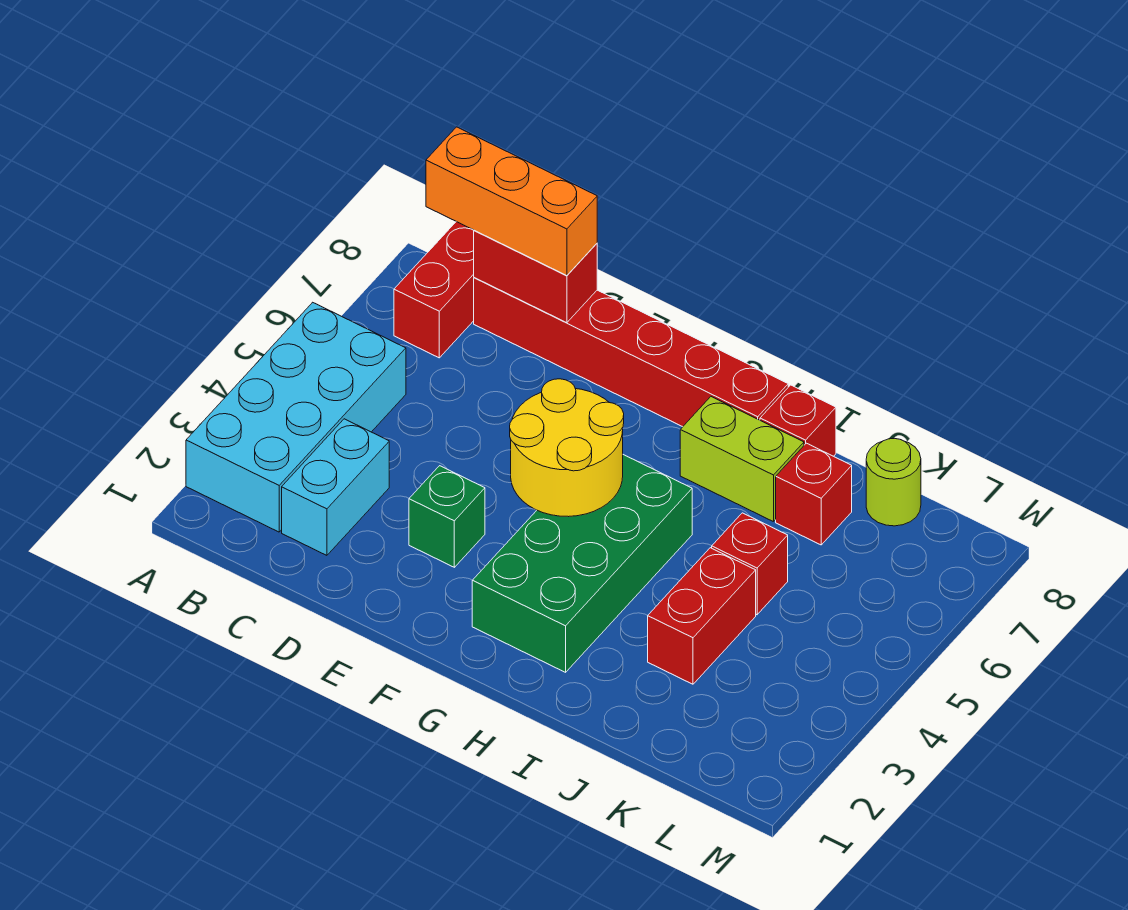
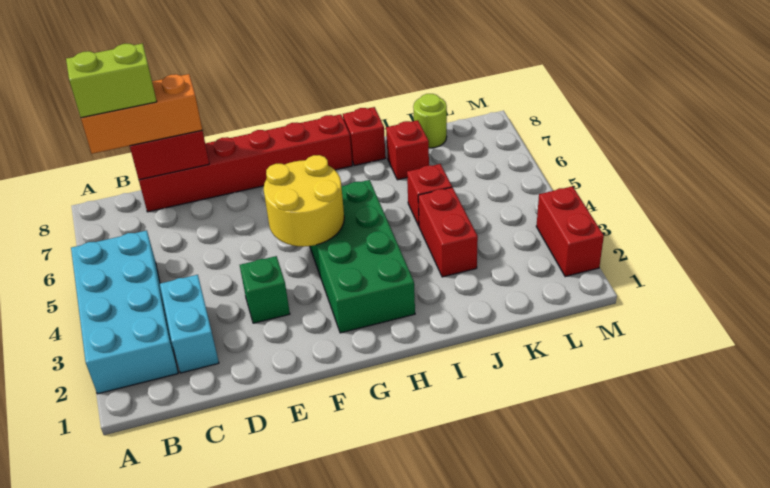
red 1x2 brick [394,222,474,358] -> red 1x2 brick moved to [536,186,604,277]
lime 1x2 brick [680,397,804,522] -> lime 1x2 brick moved to [66,43,157,118]

